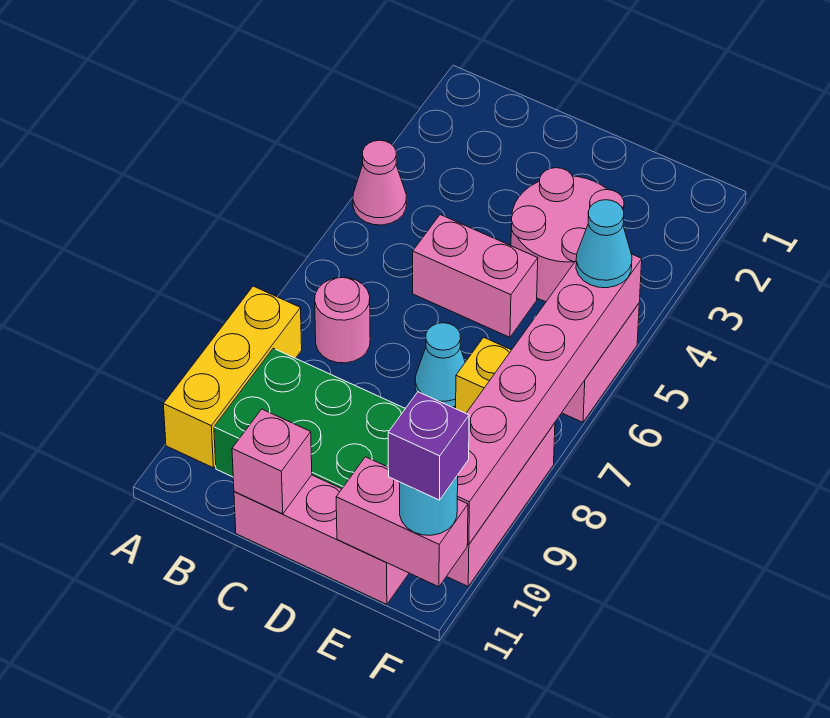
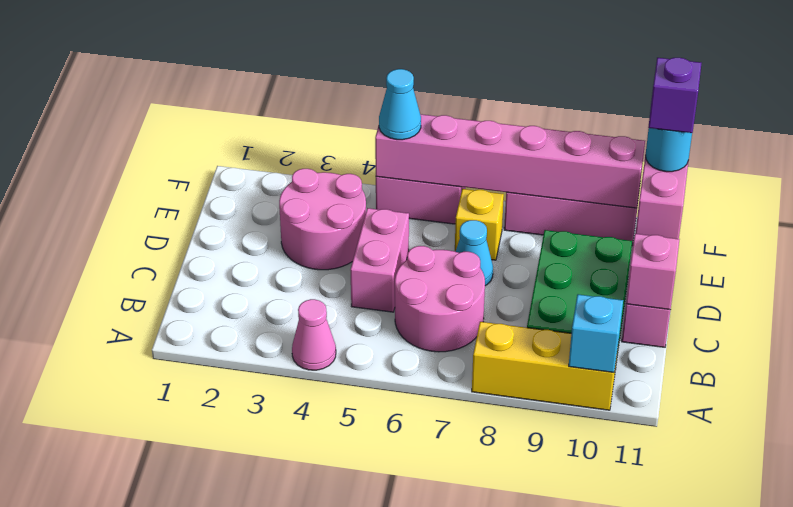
none -> cyan 1x1 brick [569,294,623,372]
pink 1x1 round brick [315,277,370,363] -> pink 2x2 round brick [395,246,485,352]

